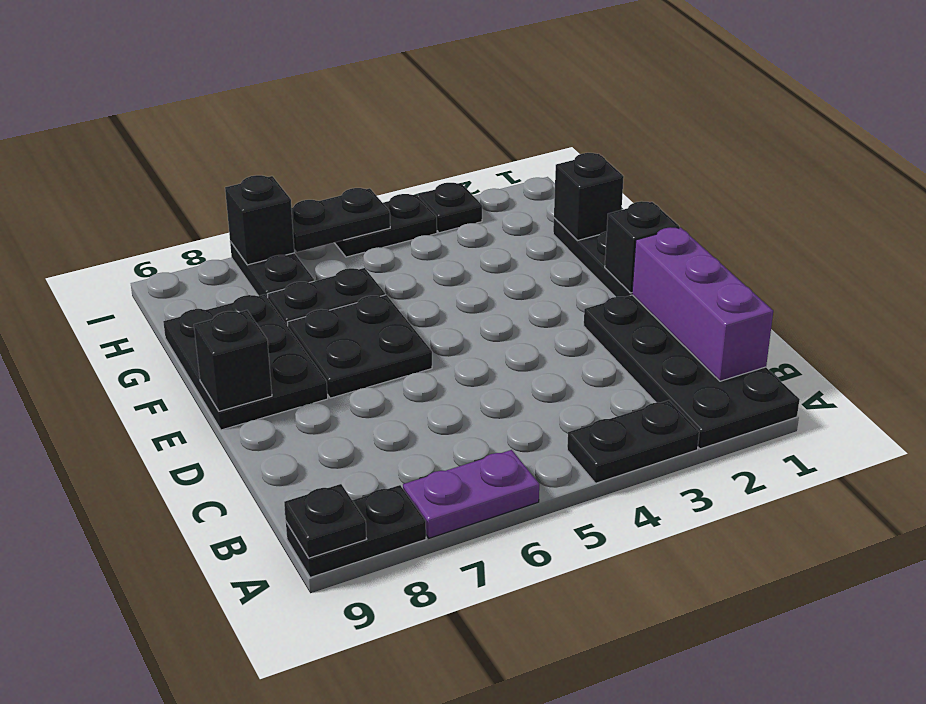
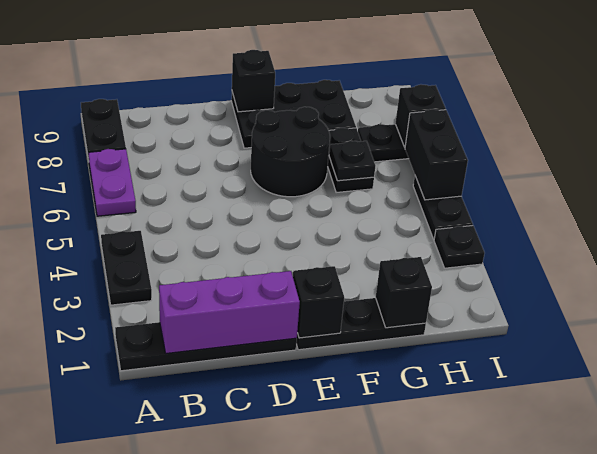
black 2x4 plate [584,295,800,449] -> black 1x4 plate [115,322,297,371]
black 1x1 plate [284,484,366,558] -> black 1x1 plate moved to [329,141,375,181]
black 2x2 plate [287,295,432,398] -> black 2x2 round brick [251,107,330,197]
black 1x2 plate [291,188,390,252] -> black 1x2 brick [405,109,468,200]

